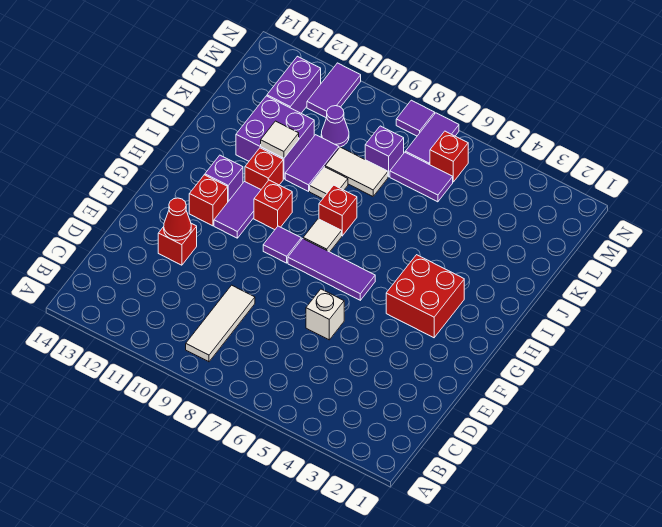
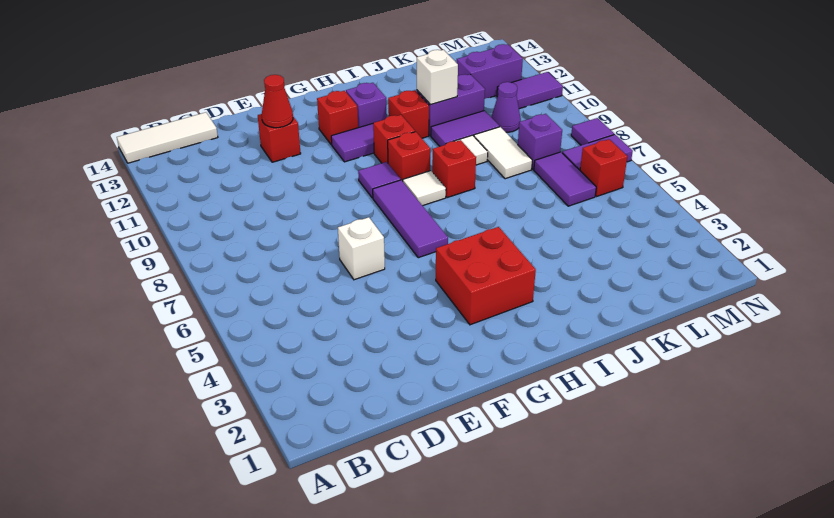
white 1x3 tile [186,285,255,362] -> white 1x3 tile moved to [117,112,218,163]
none -> red 1x1 brick [388,132,430,181]
purple 2x2 brick [236,96,314,179] -> purple 1x2 brick [417,74,485,136]
white 1x1 tile [261,121,299,158] -> white 1x1 brick [417,50,458,105]

